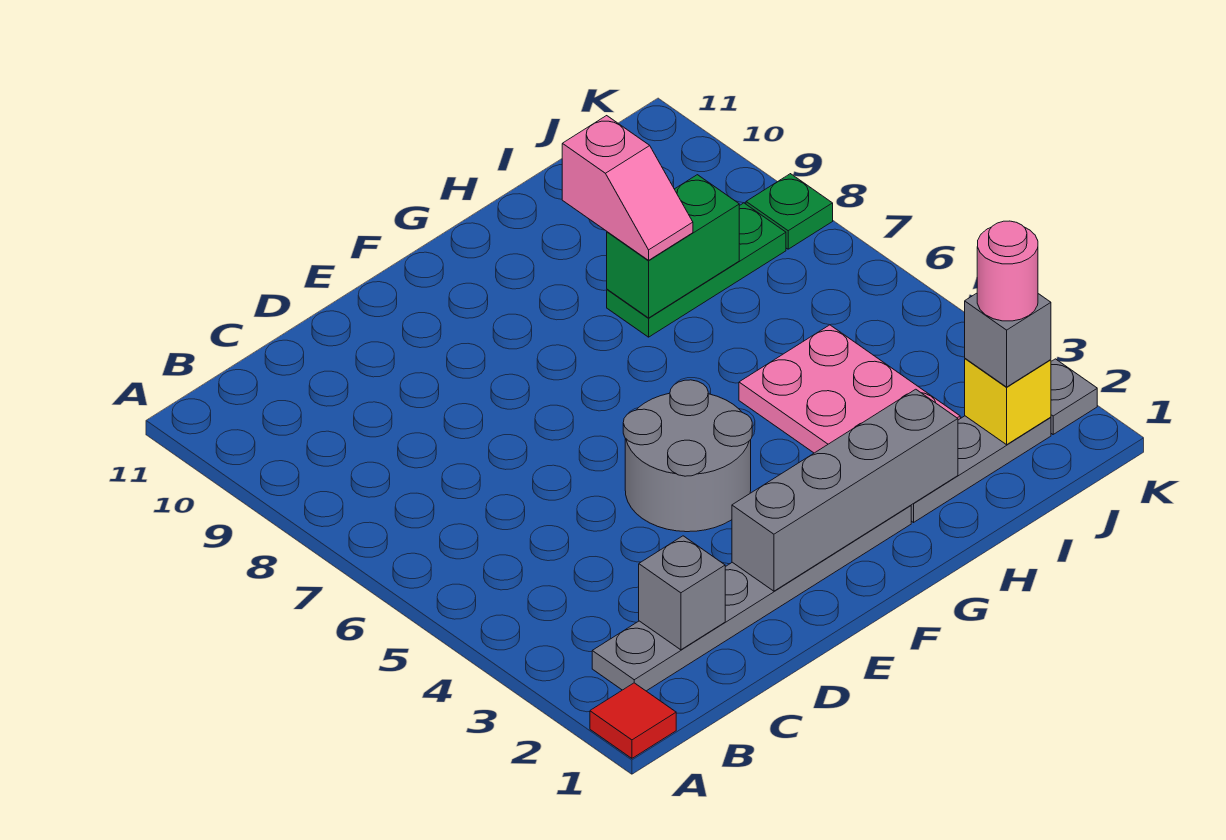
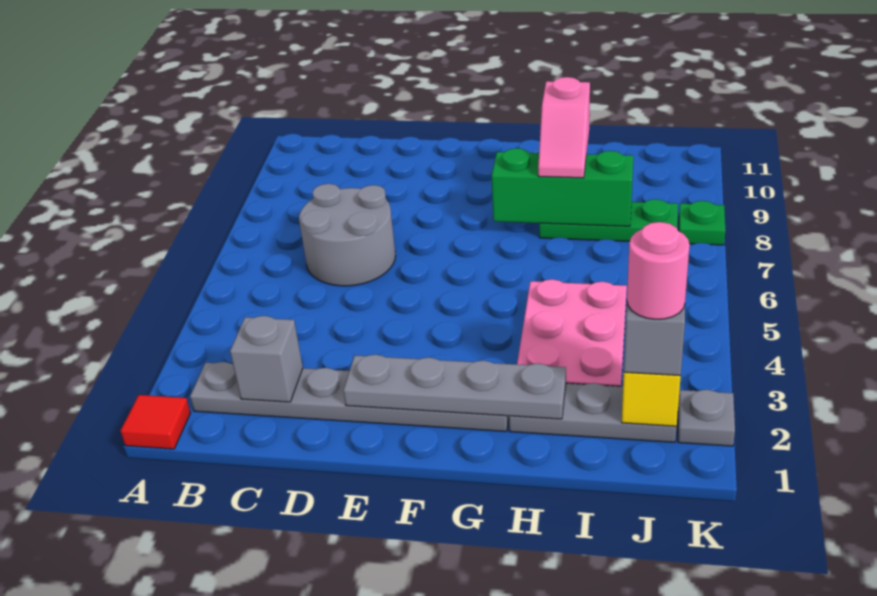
grey 1x4 brick [732,389,958,591] -> grey 1x4 plate [343,355,566,419]
grey 2x2 round brick [623,380,752,532] -> grey 2x2 round brick moved to [299,184,396,286]
green 1x2 brick [607,175,739,318] -> green 1x3 brick [492,148,633,226]

